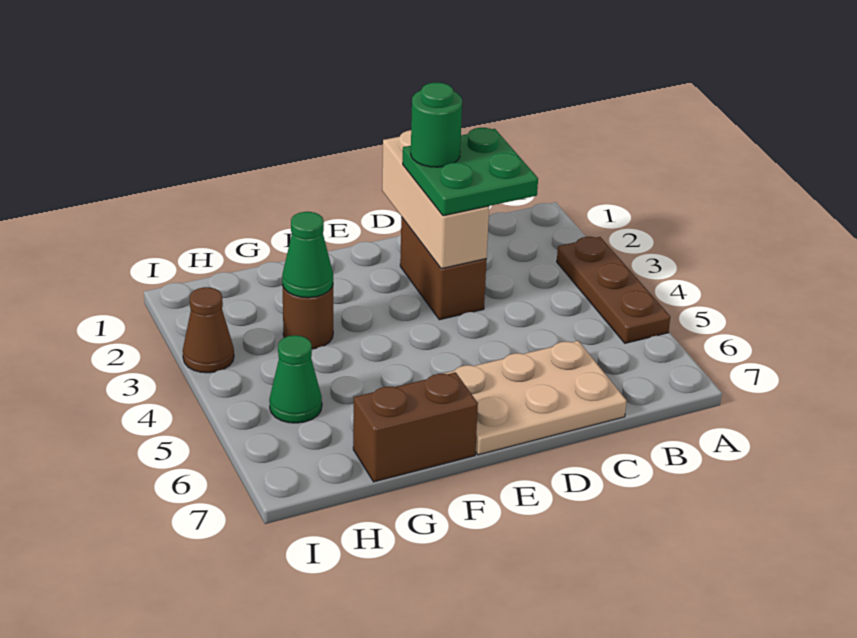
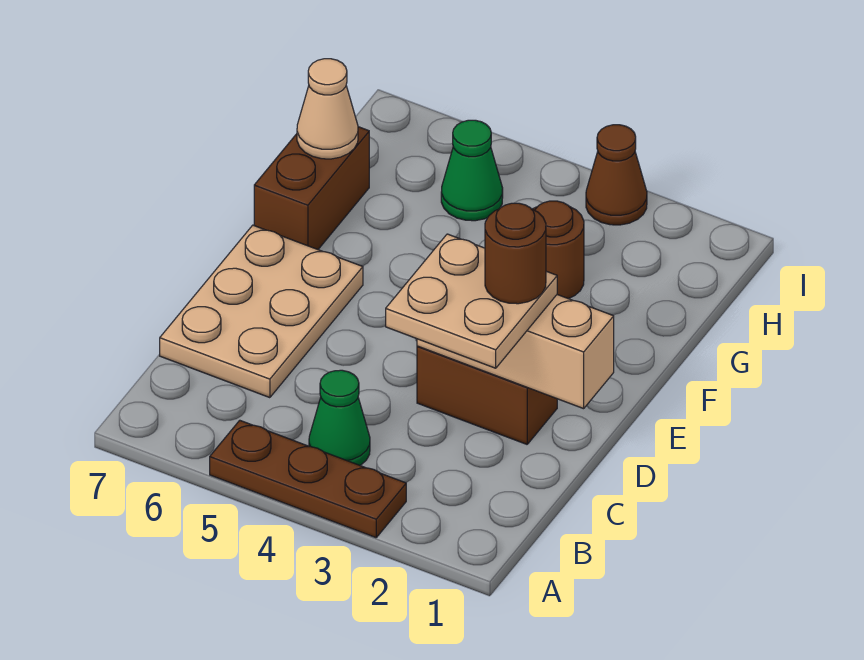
green 2x2 plate [403,128,538,216] -> tan 2x2 plate [386,234,557,368]
green 1x1 round brick [411,82,462,167] -> brown 1x1 round brick [485,203,546,304]
green 1x1 cone [282,212,333,298] -> green 1x1 cone moved to [309,370,370,465]
none -> tan 1x1 cone [297,59,358,159]

